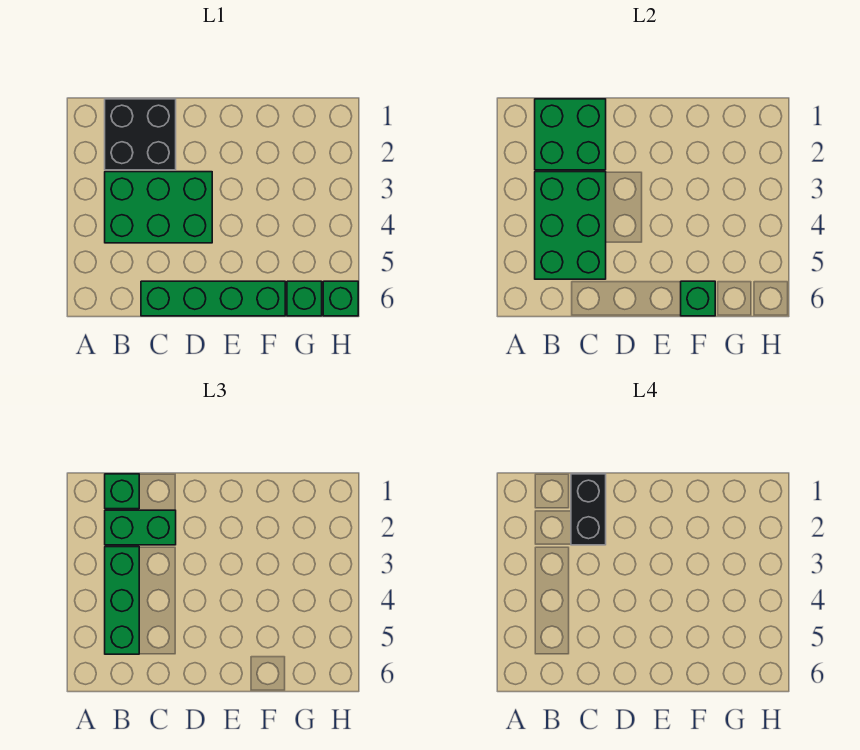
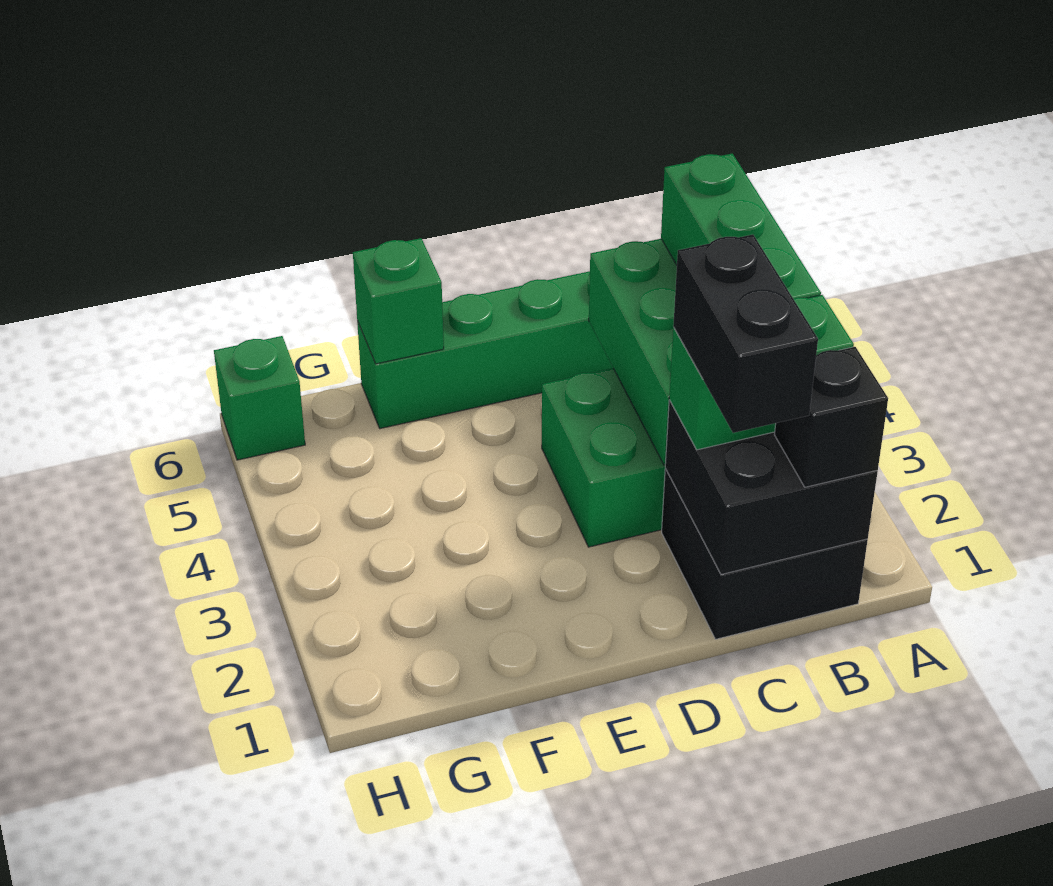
green 2x2 brick [535,99,606,170] -> black 2x2 brick [665,400,878,574]
green 1x1 brick [105,474,139,509] -> black 1x1 brick [774,347,888,487]
green 1x1 brick [287,281,322,316] -> none

